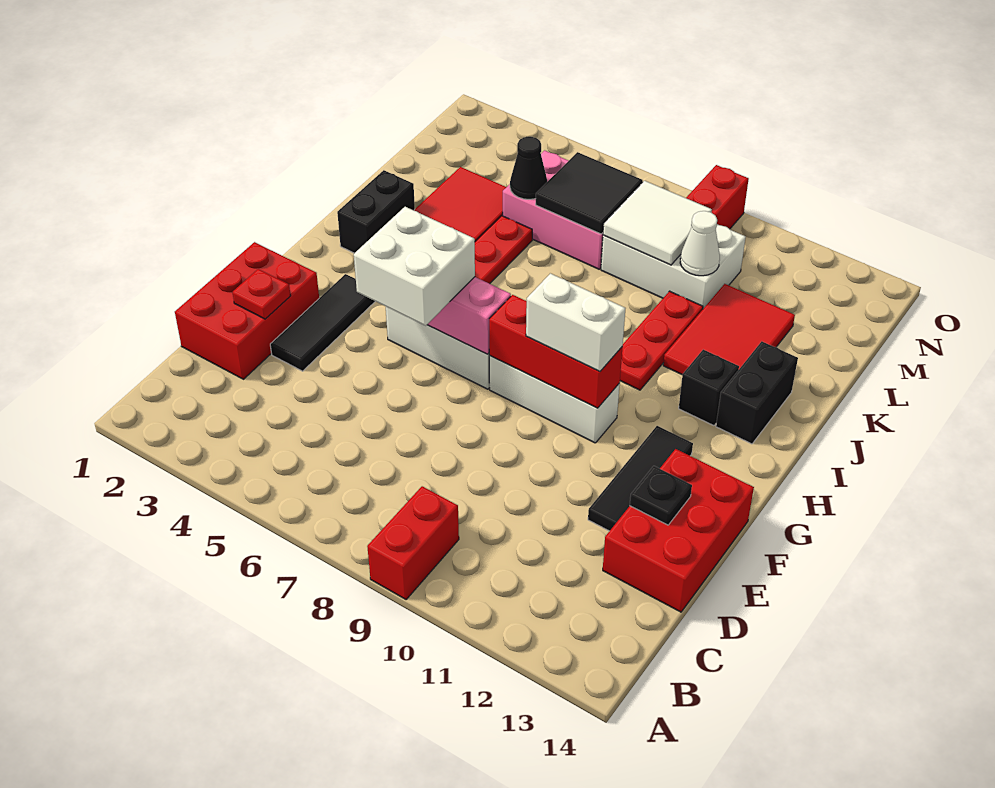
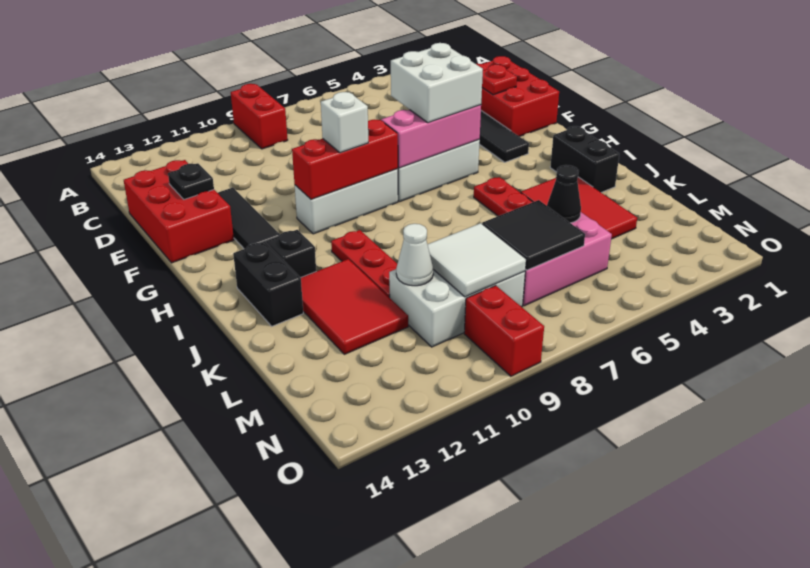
white 1x2 brick [526,273,626,372] -> white 1x1 brick [321,92,368,153]

